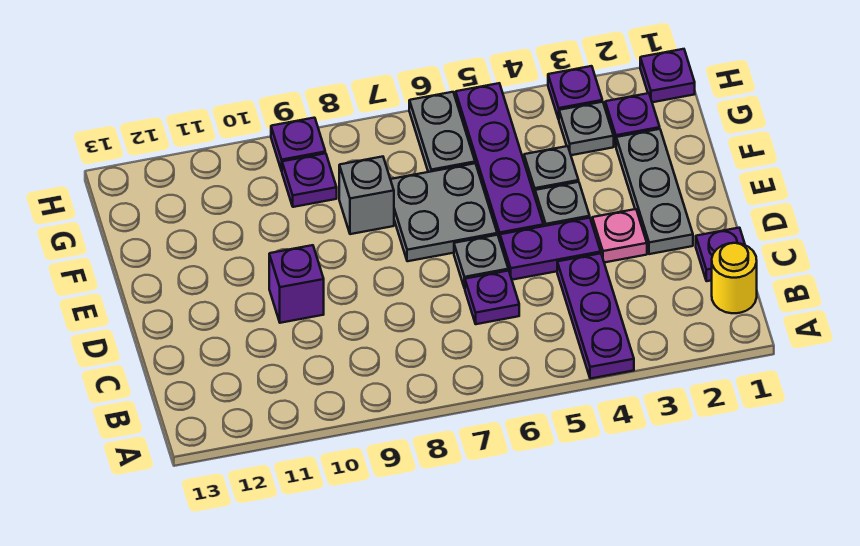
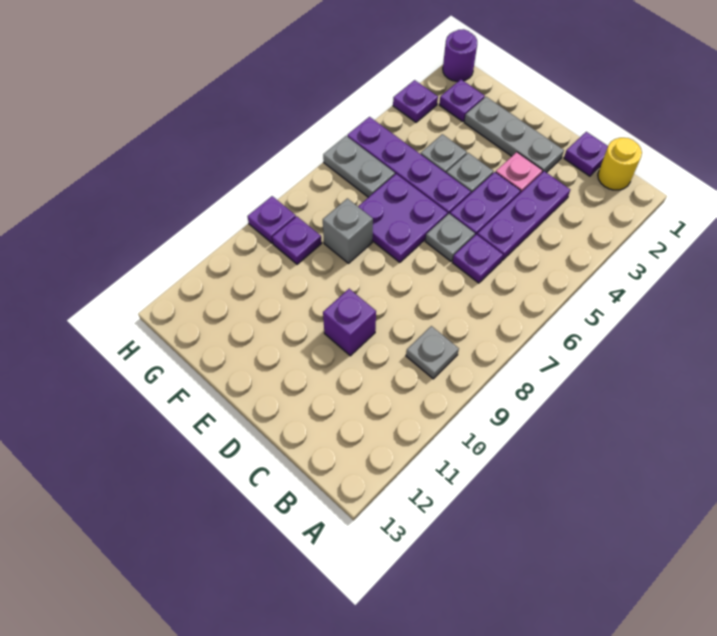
purple 1x3 plate [557,253,634,379] -> purple 1x3 plate turned to [477,171,570,260]
grey 2x2 plate [390,163,497,261] -> purple 2x2 plate [358,174,448,262]
grey 1x1 plate [559,102,614,155] -> grey 1x1 plate moved to [406,326,459,379]
purple 1x1 plate [640,49,695,102] -> purple 1x1 round brick [443,29,477,81]

